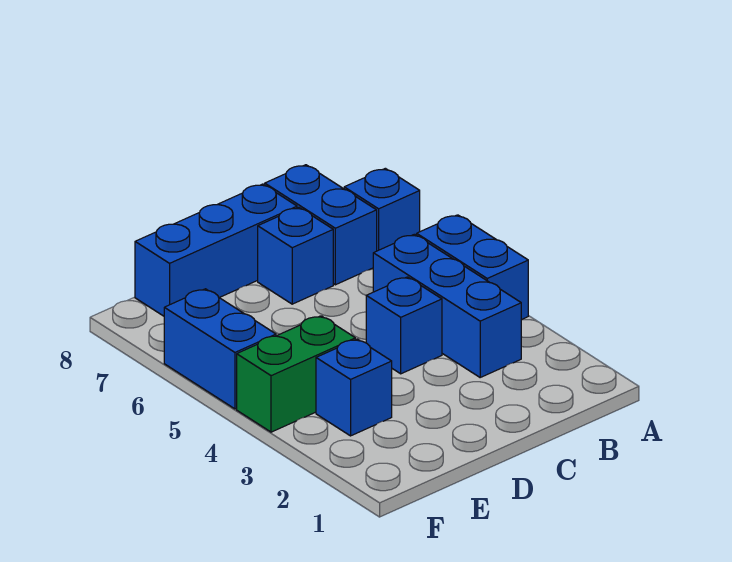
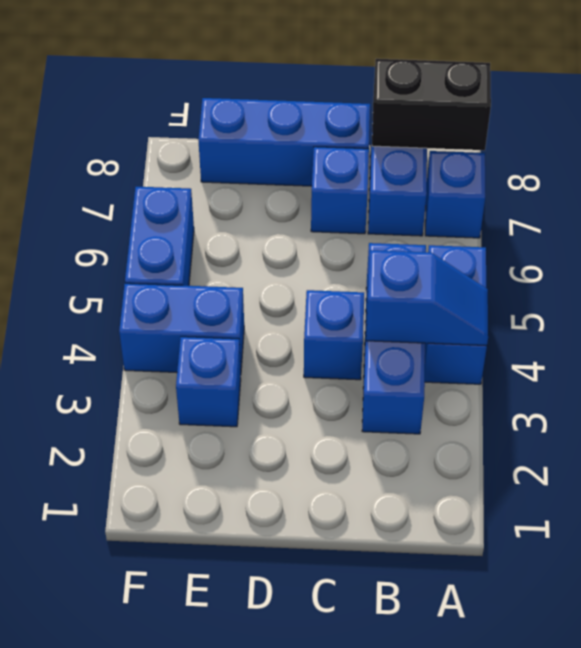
none -> blue 1x2 slope [366,250,488,346]
none -> black 1x2 brick [372,59,491,150]
green 1x2 brick [237,316,355,432] -> blue 1x2 brick [119,283,244,372]

